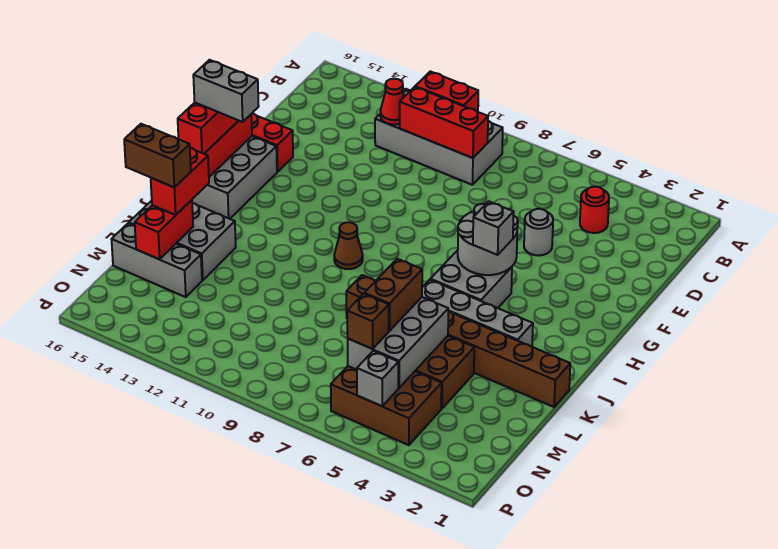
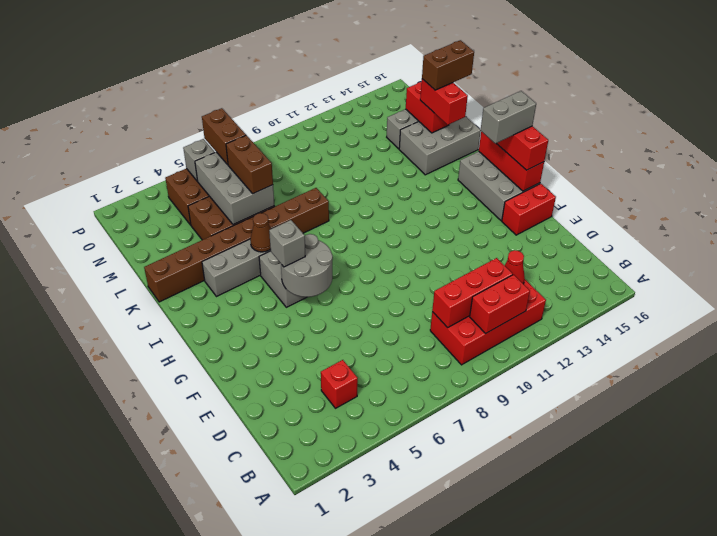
grey 2x4 brick [375,89,503,185] -> red 2x4 brick [430,279,546,365]
red 1x1 round brick [580,187,609,233] -> red 1x1 brick [321,360,358,408]
grey 1x1 round brick [524,209,553,256] -> none
brown 1x1 cone [334,222,363,269] -> brown 1x1 cone moved to [250,213,271,252]
brown 1x1 brick [347,294,389,349] -> brown 1x2 brick [202,108,246,165]

